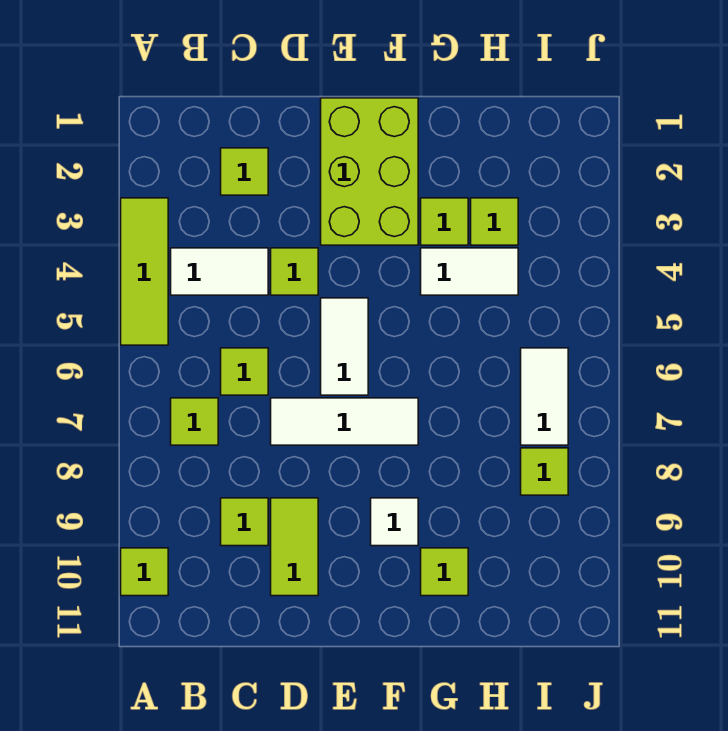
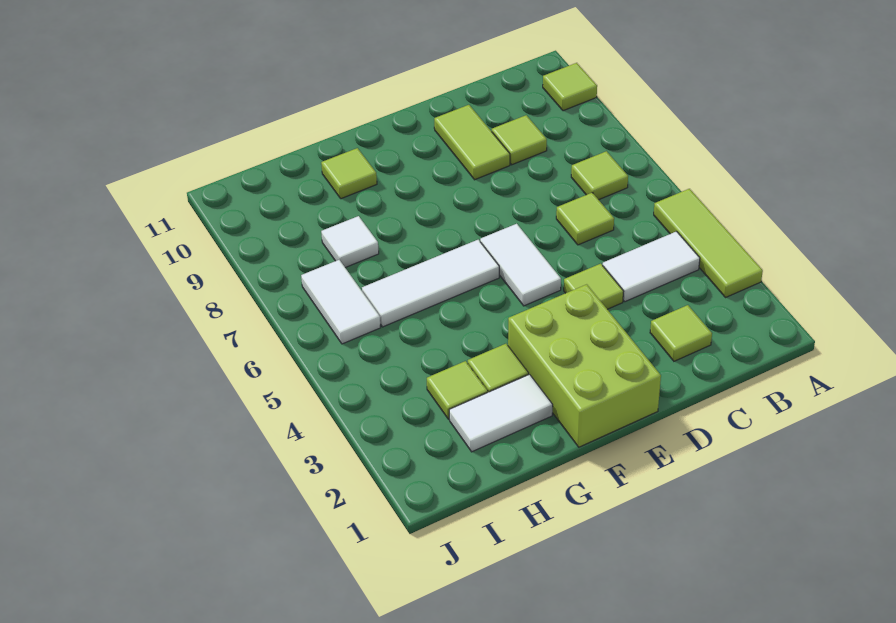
white 1x3 tile [271,398,418,445] -> white 1x3 tile moved to [362,240,499,327]
white 1x1 tile [371,498,418,546] -> white 1x1 tile moved to [321,216,379,268]
white 1x2 tile [421,248,518,295] -> white 1x2 tile moved to [449,374,553,452]
lime 1x1 tile [521,448,568,495] -> none

